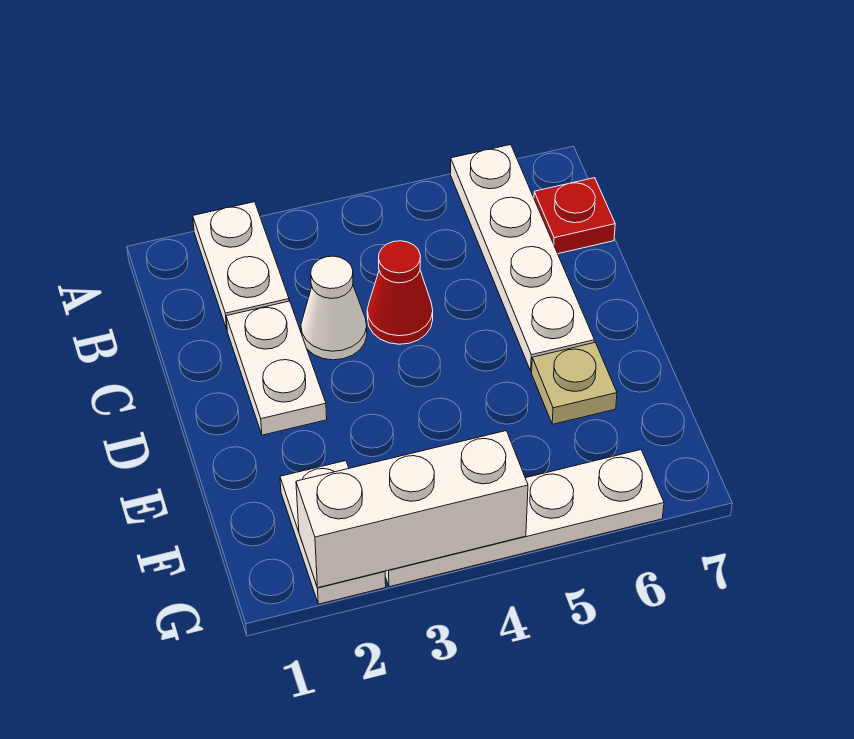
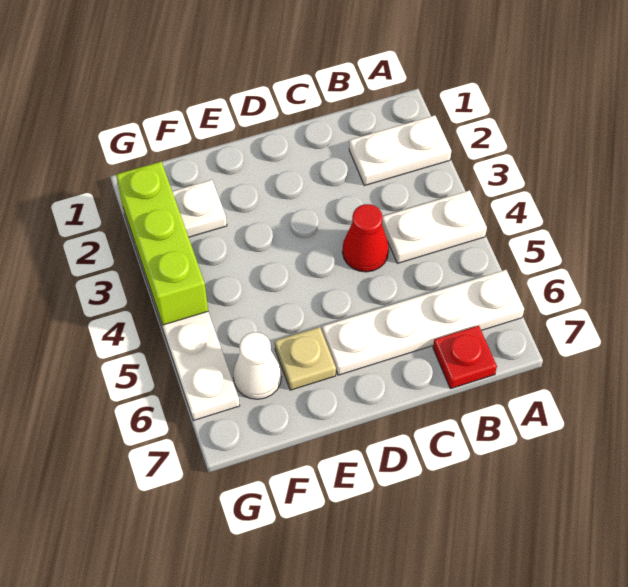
white 1x2 plate [226,301,327,435] -> white 1x2 plate moved to [382,190,487,263]
white 1x1 cone [301,256,367,360] -> white 1x1 cone moved to [233,332,281,399]
white 1x3 brick [296,431,528,588] -> lime 1x3 brick [116,161,208,325]

